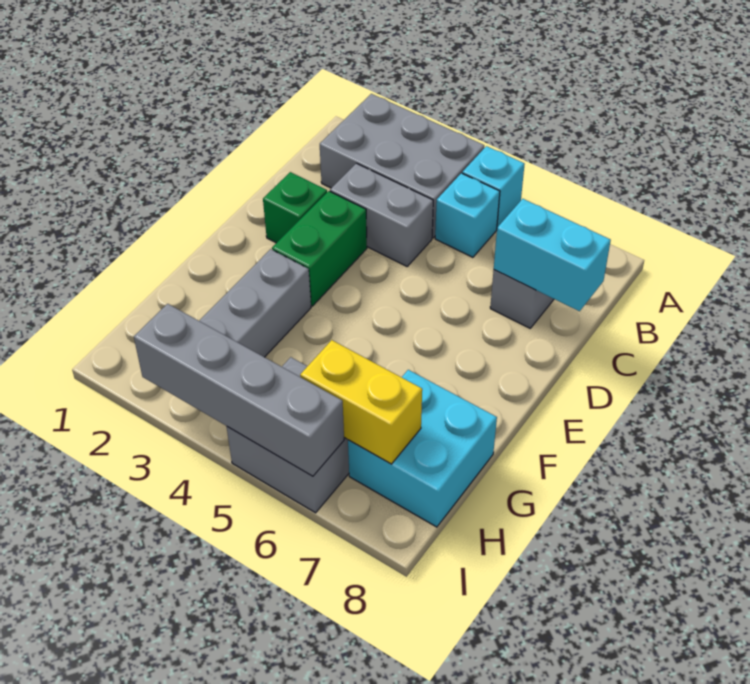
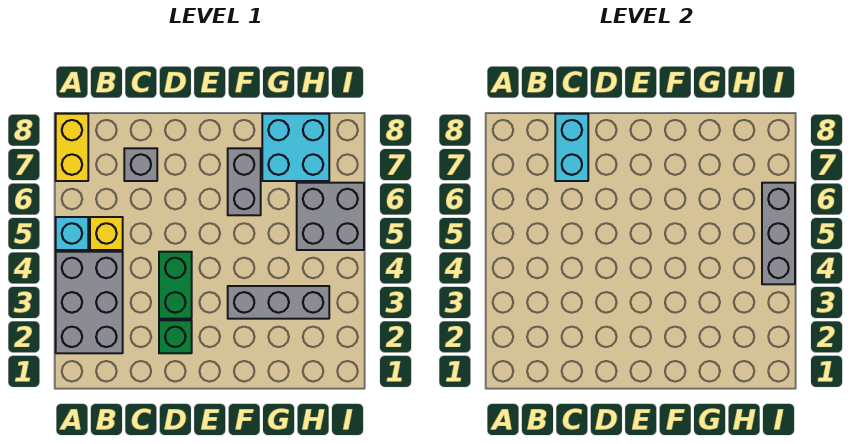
cyan 1x1 brick [435,173,500,257] -> yellow 1x1 brick [90,217,123,250]
grey 1x2 brick [330,163,433,266] -> grey 1x2 brick moved to [228,148,261,215]
green 1x2 brick [272,191,367,306] -> green 1x2 brick turned to [159,252,192,319]
yellow 1x2 brick [300,340,422,464] -> yellow 1x2 brick moved to [56,114,88,181]
grey 1x4 brick [134,304,344,476] -> grey 1x3 brick [762,183,795,284]

